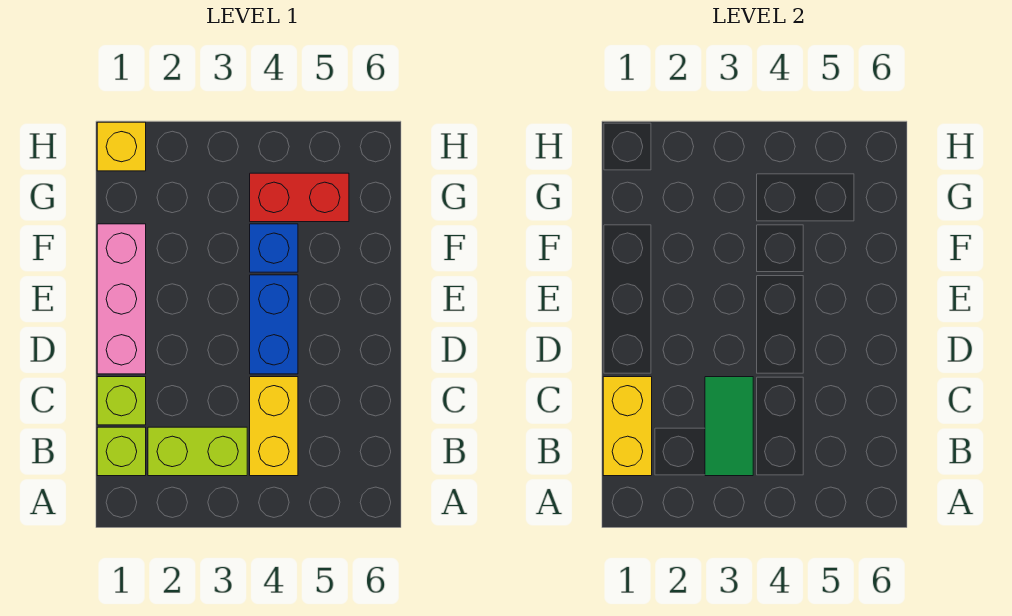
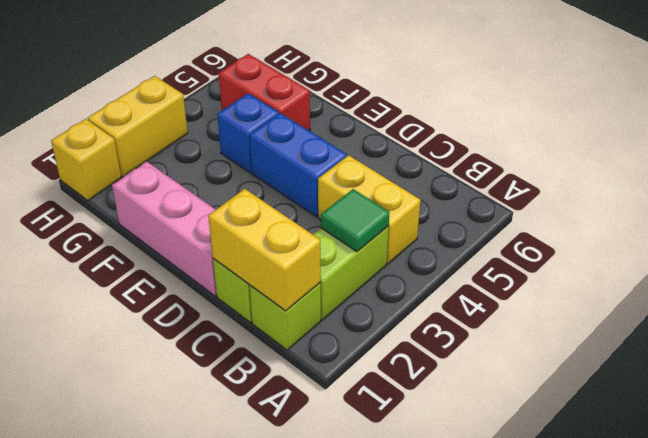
green 1x2 tile [705,377,753,476] -> green 1x1 tile [321,189,389,252]
red 1x2 brick [250,173,349,222] -> red 1x2 brick turned to [219,54,310,131]
none -> yellow 1x2 brick [88,76,188,177]

